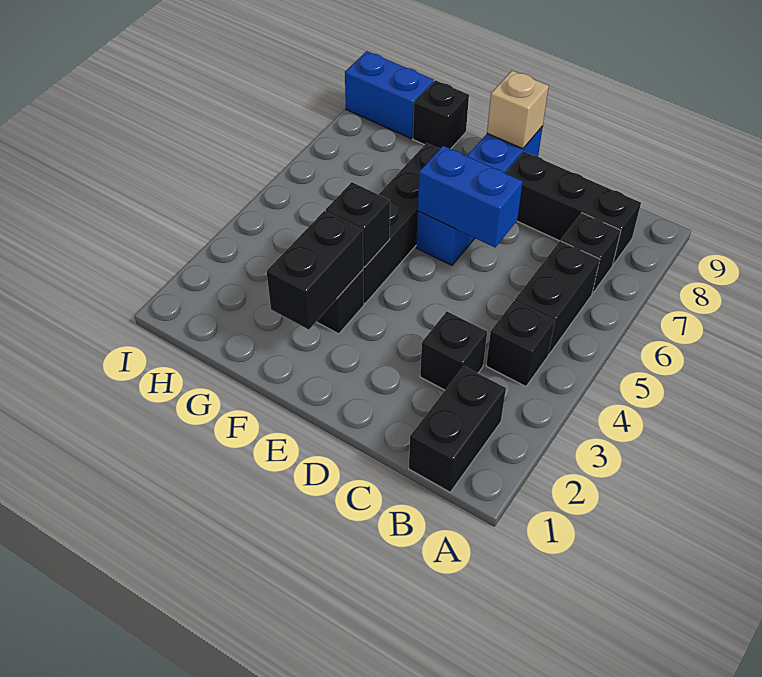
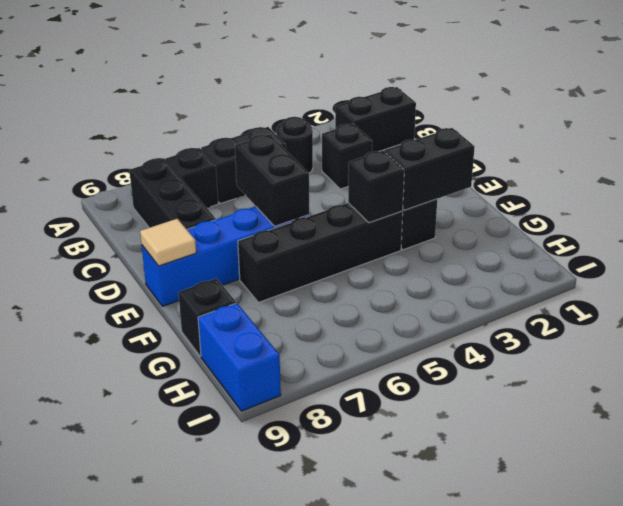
black 1x1 brick [486,301,555,386] -> black 1x1 round brick [276,117,313,173]
blue 1x2 brick [418,146,523,247] -> black 1x2 brick [235,134,310,226]
tan 1x1 brick [487,71,549,149] -> tan 1x1 tile [140,219,196,266]

